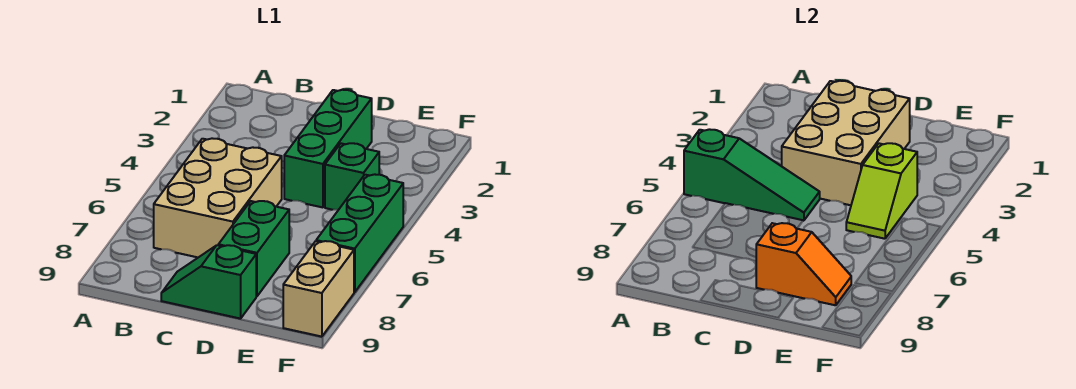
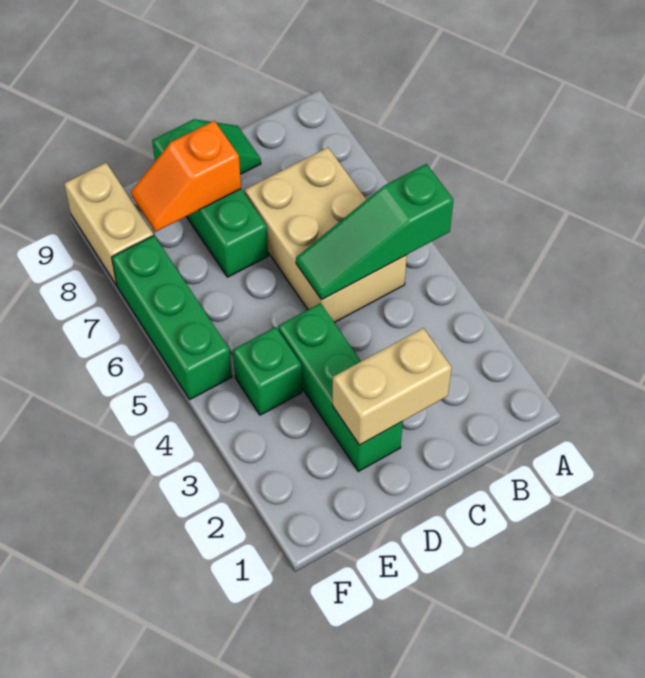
tan 2x3 brick [782,81,910,205] -> tan 1x2 brick [333,328,452,445]
lime 1x2 slope [846,143,917,239] -> none

